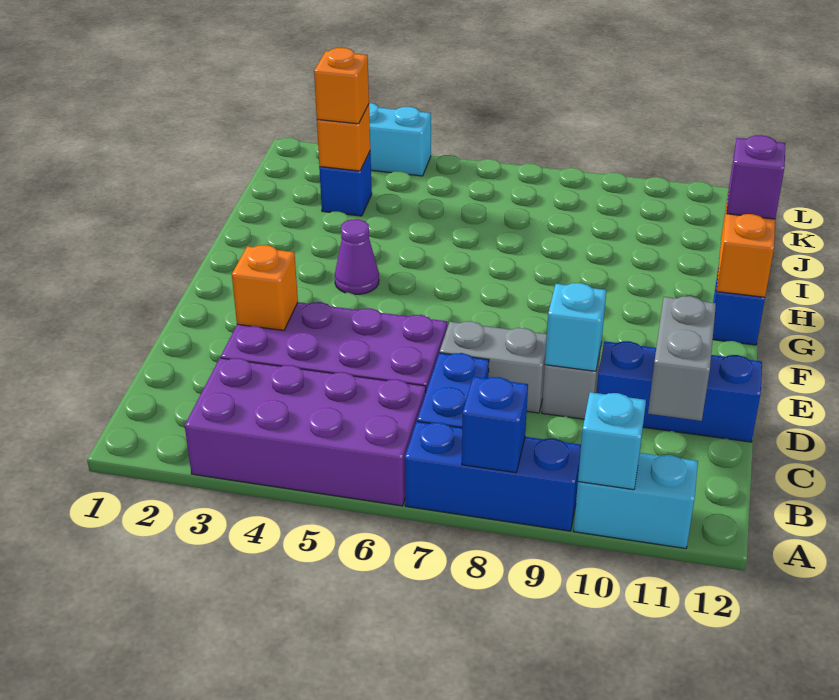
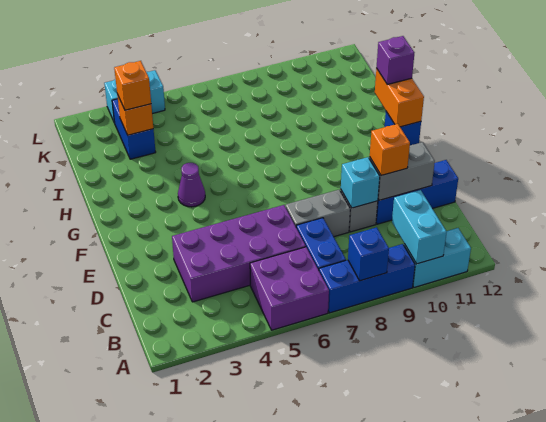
purple 2x4 brick [185,358,426,506] -> purple 2x2 brick [250,247,329,330]
cyan 1x1 brick [578,392,646,490] -> cyan 1x2 brick [392,190,447,264]
grey 1x2 brick [648,296,716,421] -> grey 1x2 brick turned to [369,142,435,200]
orange 1x1 brick [232,245,298,330] -> orange 1x1 brick moved to [370,124,410,176]
blue 1x1 brick [319,152,372,216] -> blue 1x2 brick [112,99,156,159]

